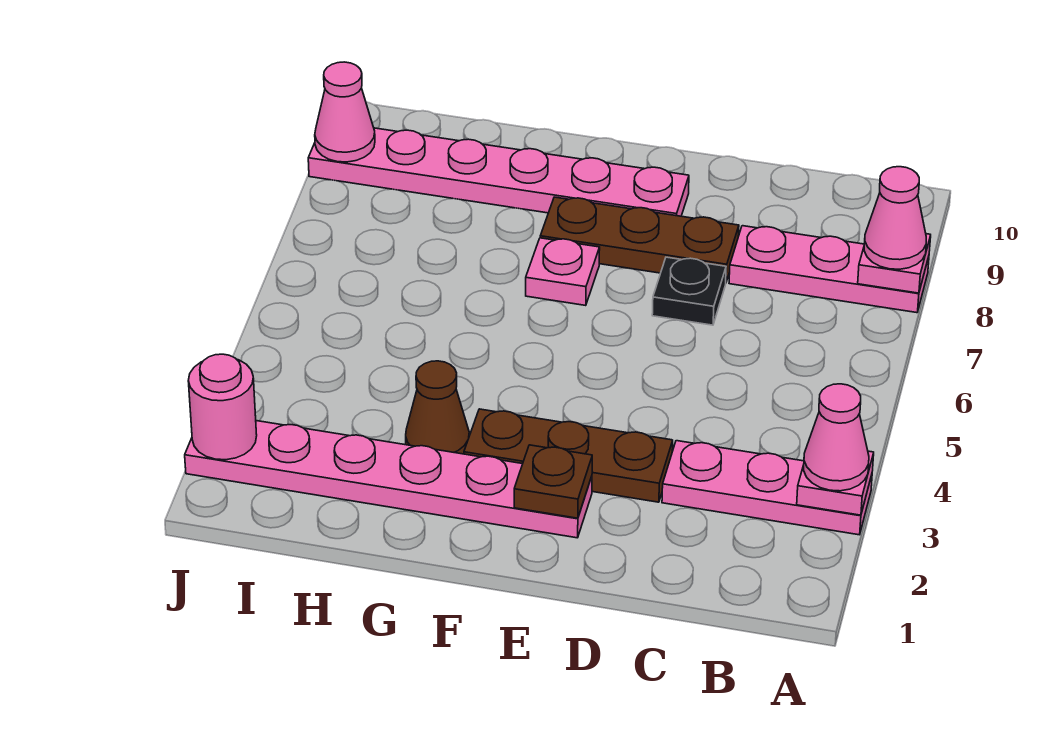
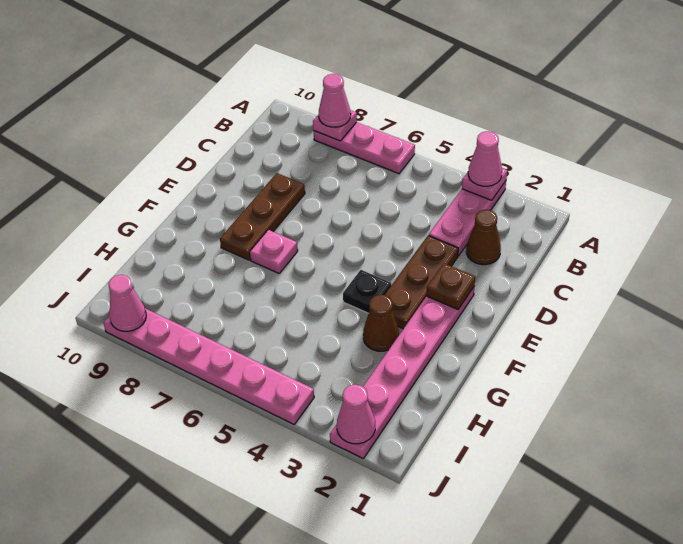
pink 1x3 plate [729,226,929,313] -> pink 1x3 plate turned to [313,122,415,174]
none -> brown 1x1 cone [466,210,501,265]
black 1x1 plate [652,257,726,325] -> black 1x1 plate moved to [343,270,391,313]
pink 1x6 plate [308,128,689,216] -> pink 1x6 plate turned to [103,308,314,424]
pink 1x1 round brick [188,354,257,460] -> pink 1x1 cone [337,385,375,444]

